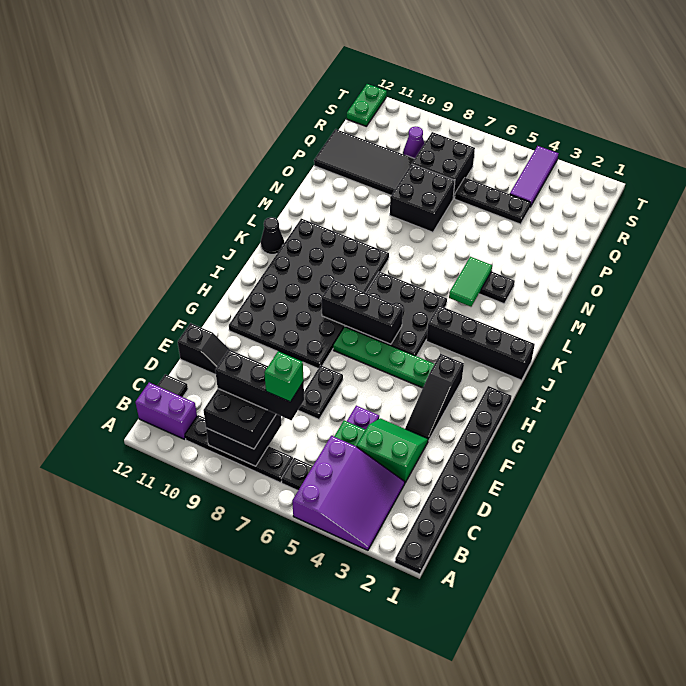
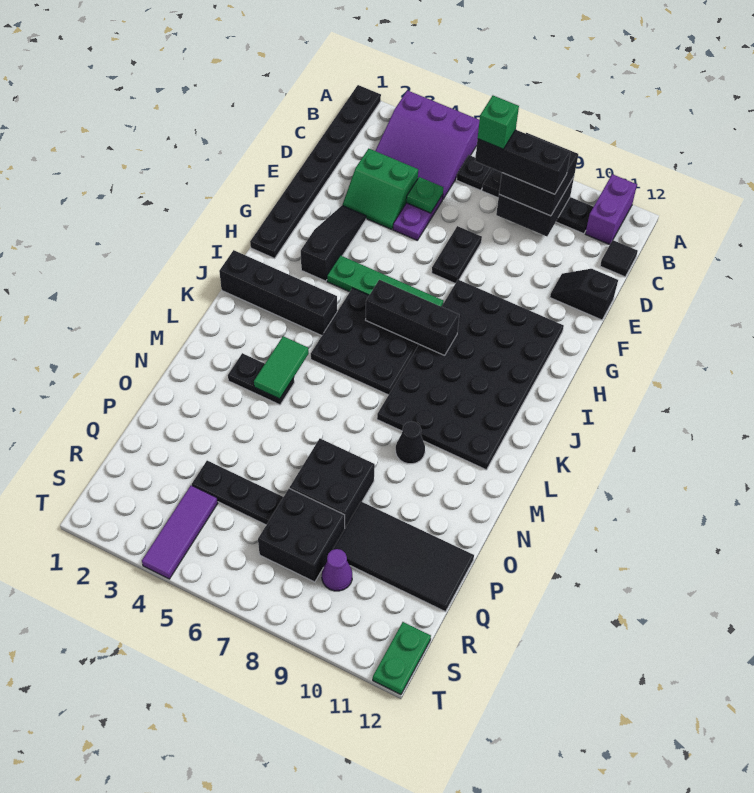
purple 3x3 slope [292,436,405,550] -> purple 3x3 slope turned to [375,90,480,200]
purple 1x2 brick [135,383,197,439] -> purple 1x2 brick turned to [585,174,637,245]
black 1x1 cone [261,217,284,254] -> black 1x1 cone moved to [396,422,425,464]

